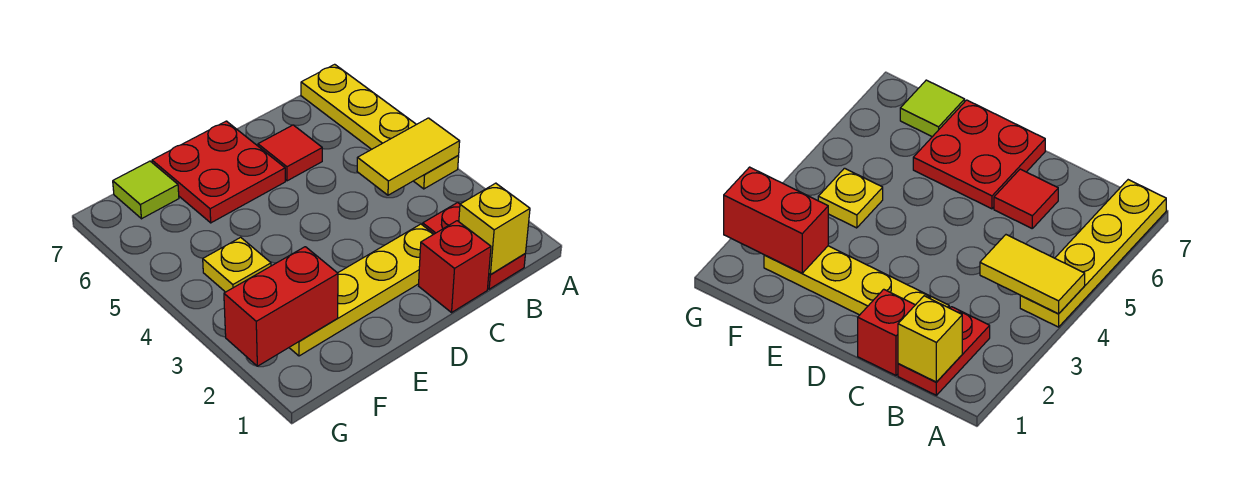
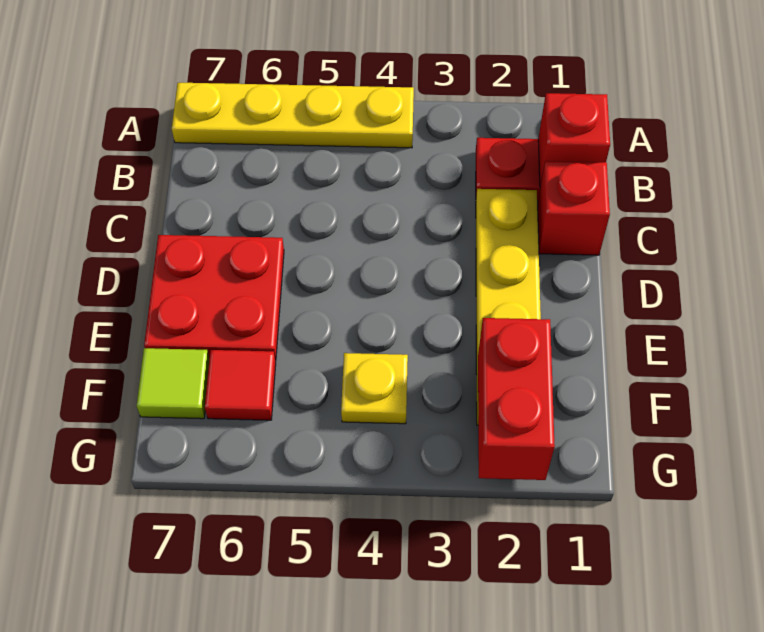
yellow 1x2 tile [357,118,460,195] -> none
yellow 1x1 brick [459,183,530,275] -> red 1x1 brick [538,93,610,187]
red 1x1 tile [258,125,322,181] -> red 1x1 tile moved to [205,350,276,420]

